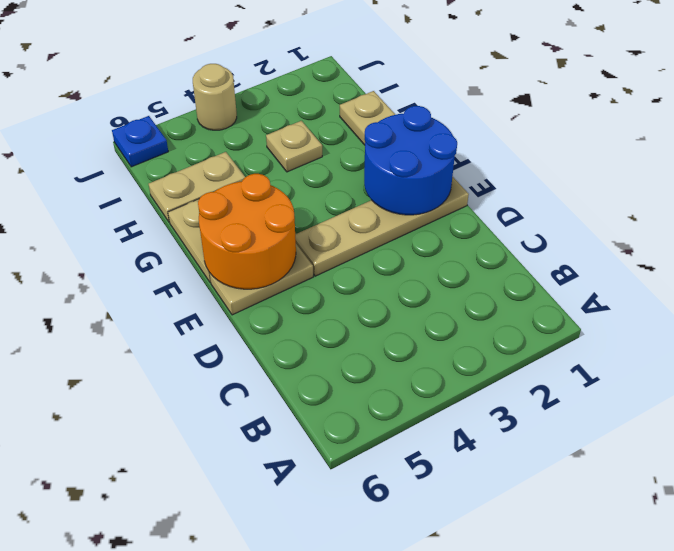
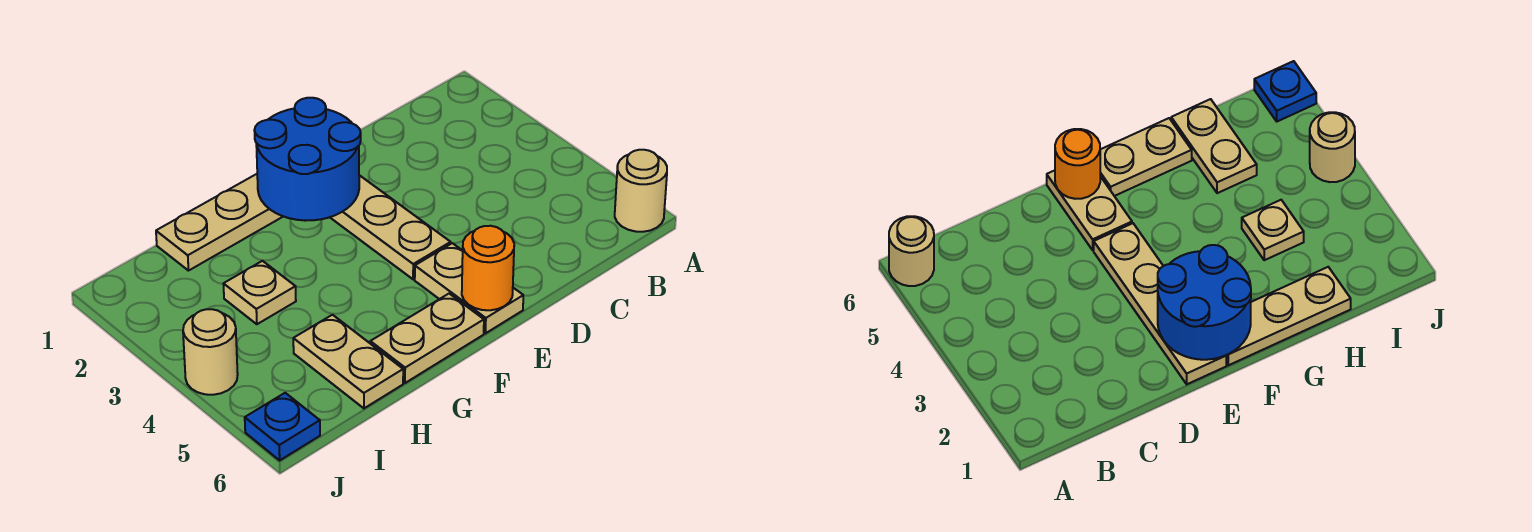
none -> tan 1x1 round brick [615,150,667,232]
orange 2x2 round brick [198,174,296,289] -> orange 1x1 round brick [462,226,514,310]

